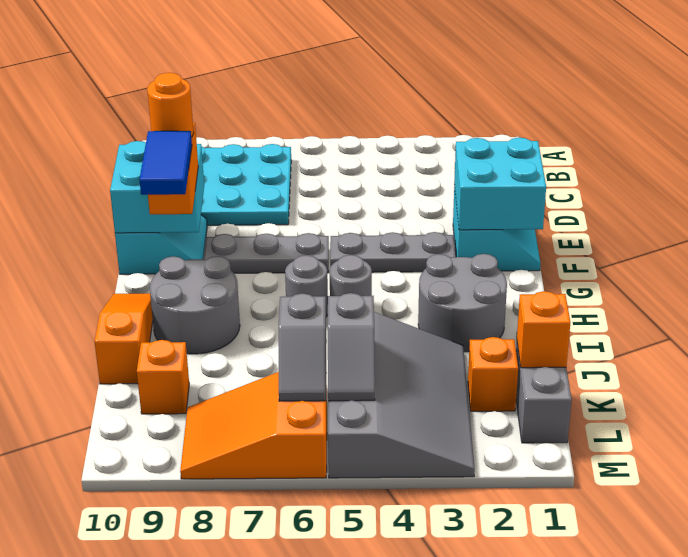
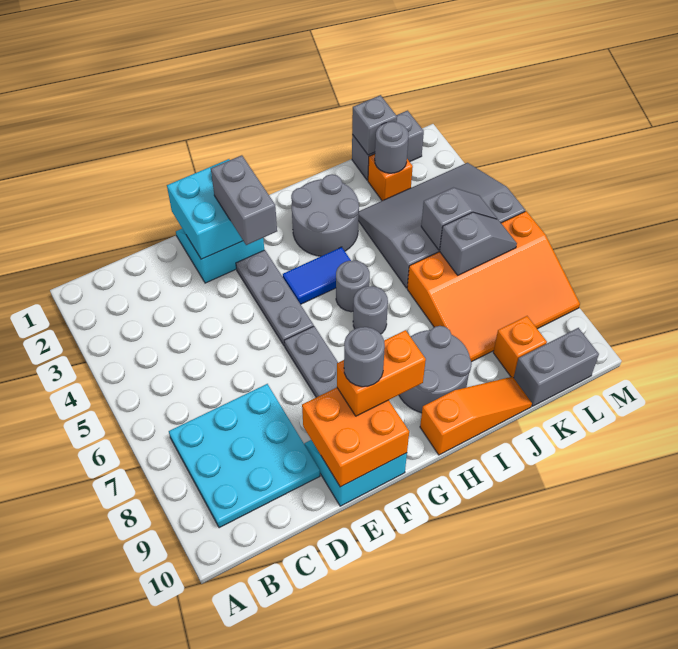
cyan 2x2 brick [110,141,204,233] -> orange 2x2 brick [302,388,409,487]
none -> grey 1x2 brick [211,155,277,245]
orange 1x1 round brick [147,73,194,137] -> grey 1x1 round brick [344,327,385,387]
blue 1x2 tile [140,131,192,195] -> blue 1x2 tile moved to [283,247,351,304]
orange 1x3 slope [94,293,153,384] -> orange 1x3 slope turned to [420,377,532,455]
orange 1x1 brick [517,291,570,368] -> grey 1x1 brick [352,95,397,155]
none -> grey 1x1 round brick [375,121,409,173]
none -> grey 1x2 brick [514,328,599,406]
orange 2x3 slope [180,372,327,479] -> orange 3x4 slope [407,211,580,362]

